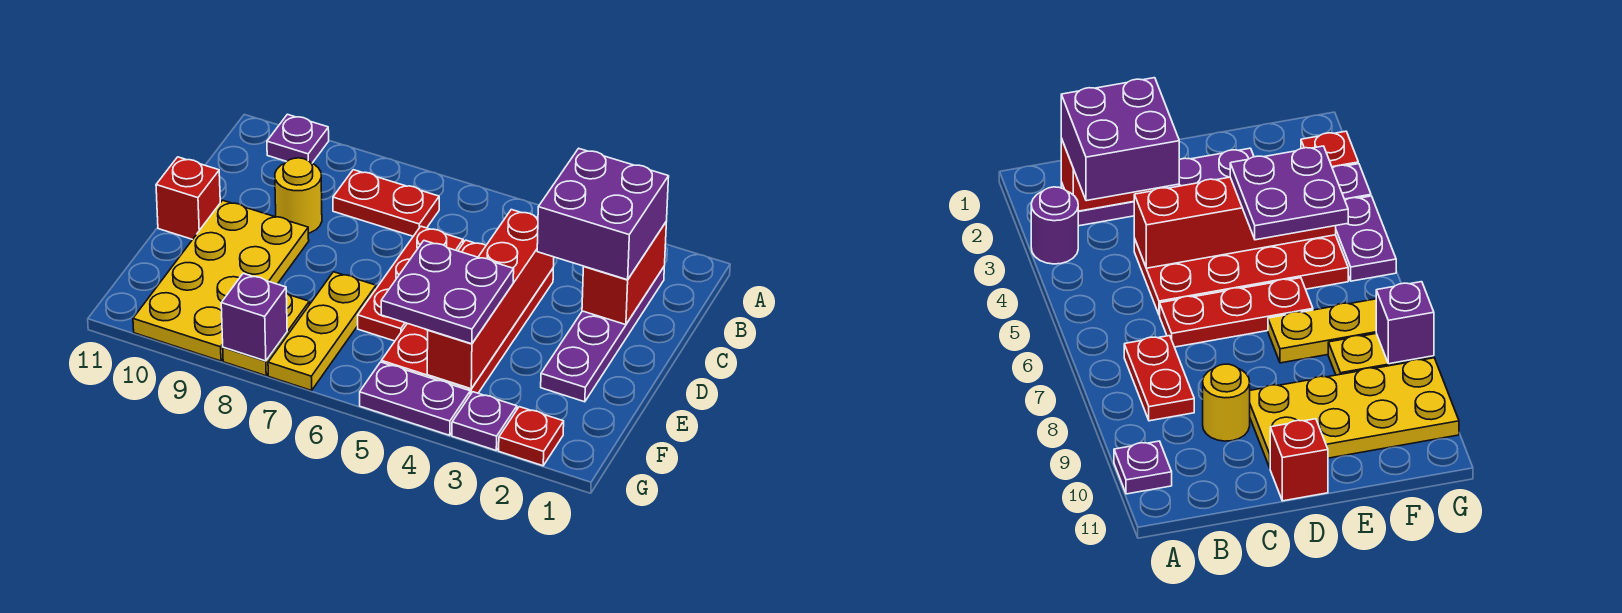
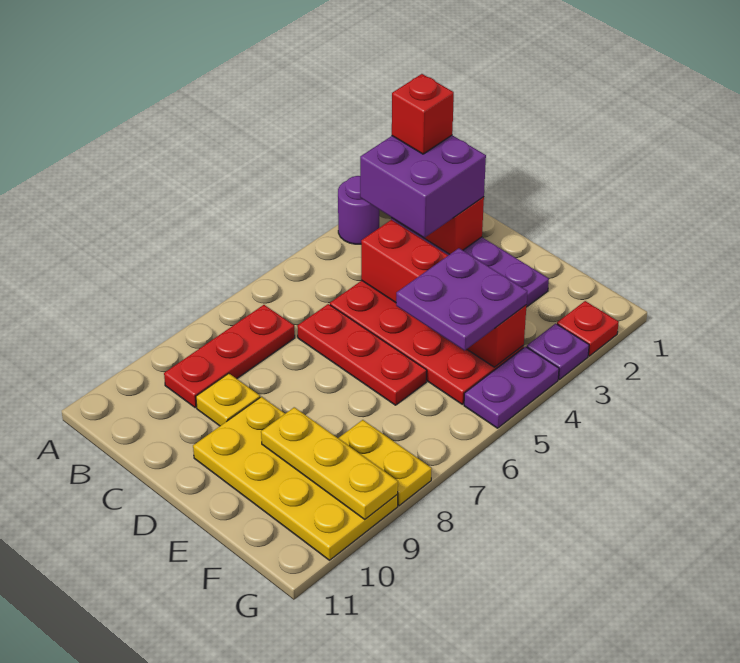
purple 1x1 plate [267,114,329,163] -> none
red 1x2 plate [333,170,439,236] -> red 1x3 plate [164,305,295,408]
yellow 1x1 round brick [275,158,322,233] -> yellow 1x1 plate [196,373,260,426]
red 1x1 brick [156,157,220,240] -> red 1x1 brick moved to [392,74,454,154]
yellow 1x3 plate [268,272,376,390] -> yellow 1x3 plate moved to [261,407,398,519]
purple 1x1 brick [221,273,287,361] -> none

